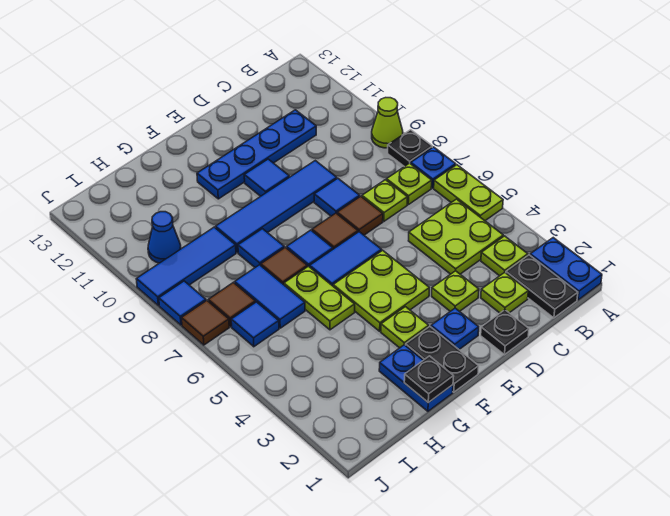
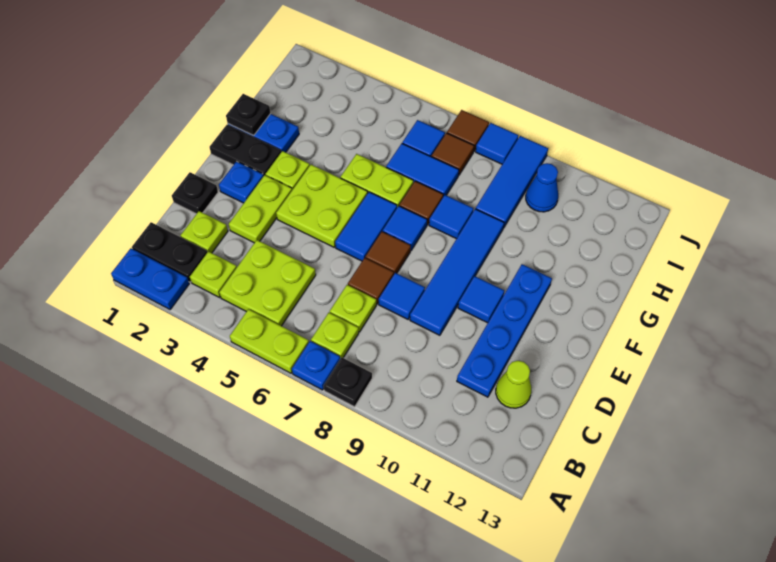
lime 1x1 cone [372,98,403,148] -> lime 1x1 cone moved to [496,361,531,408]
lime 1x1 plate [432,271,479,311] -> lime 1x2 plate [229,175,292,243]

